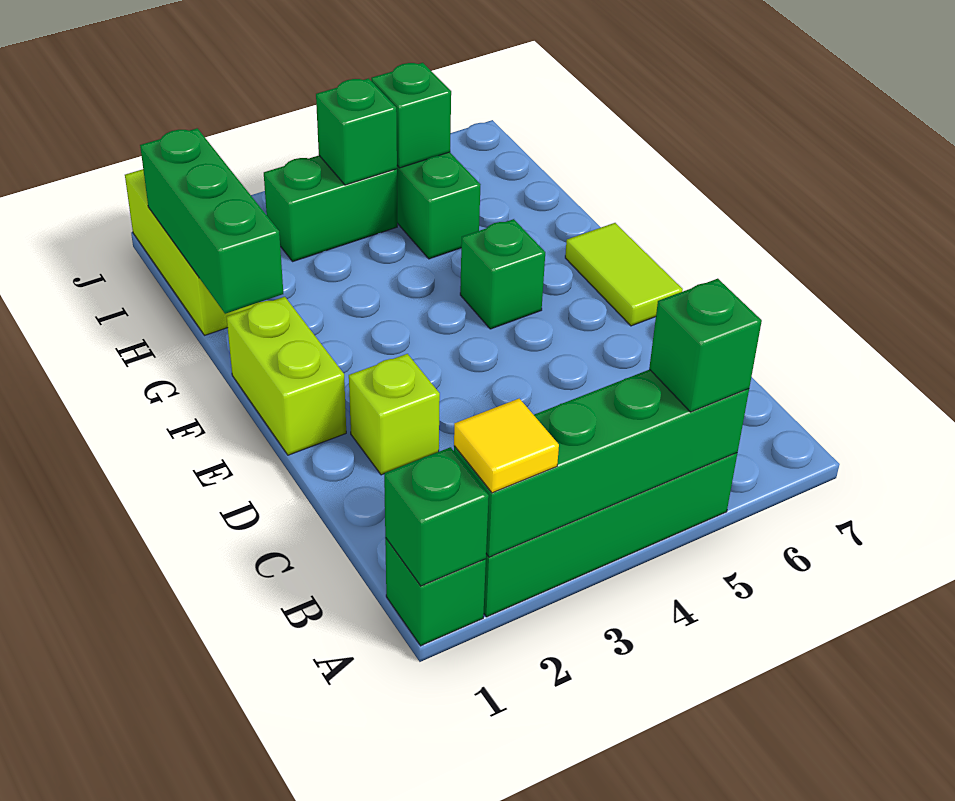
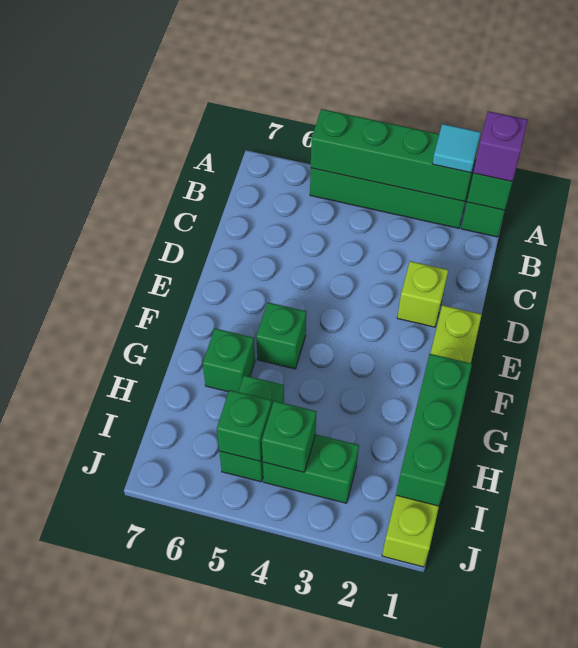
none -> purple 1x1 brick [473,111,528,182]
yellow 1x1 tile [454,399,559,493] -> cyan 1x1 tile [432,124,481,173]
green 1x1 brick [649,279,762,412] -> green 1x1 brick moved to [203,328,255,392]
lime 1x2 tile [565,223,683,326] -> none

